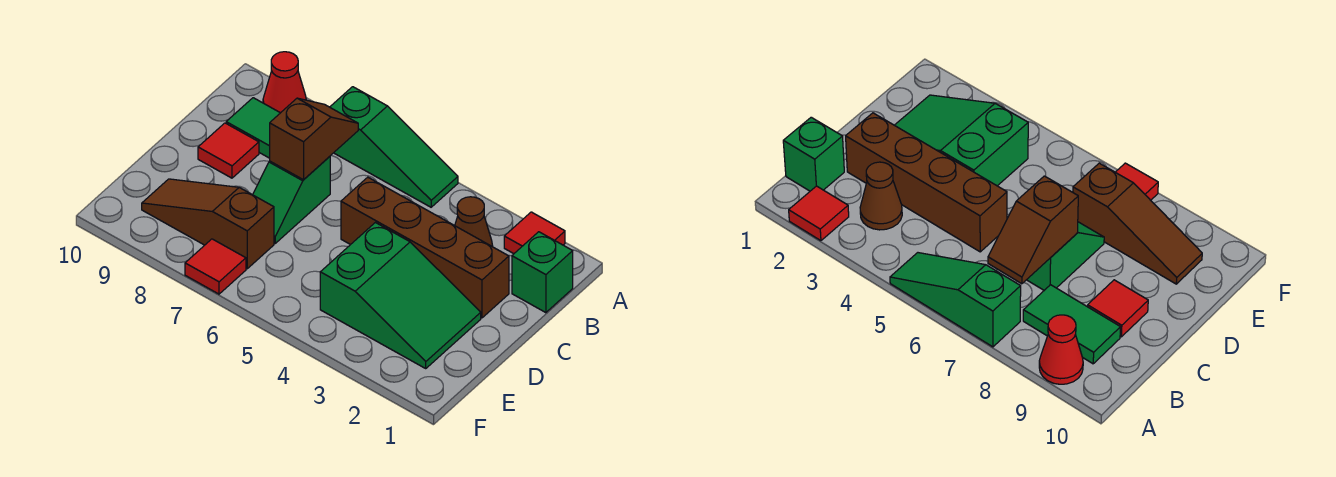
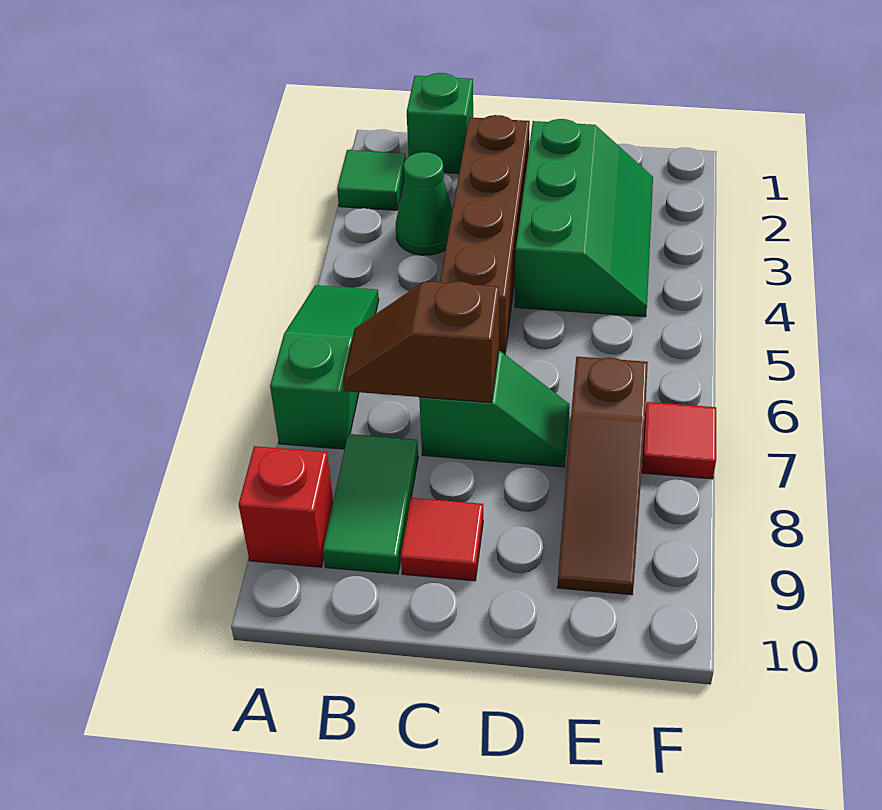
red 1x1 tile [504,212,565,254] -> green 1x1 tile [337,150,405,210]
red 1x1 cone [263,52,306,113] -> red 1x1 brick [239,446,333,567]
brown 1x1 cone [455,197,493,246] -> green 1x1 cone [396,152,453,255]
green 2x3 slope [320,223,481,368] -> green 2x3 slope turned to [515,119,653,317]

